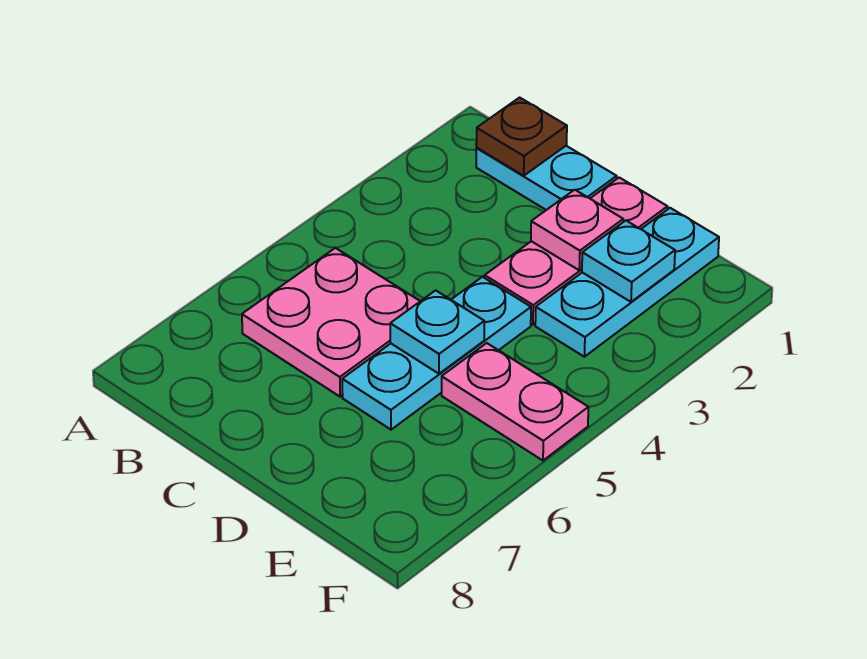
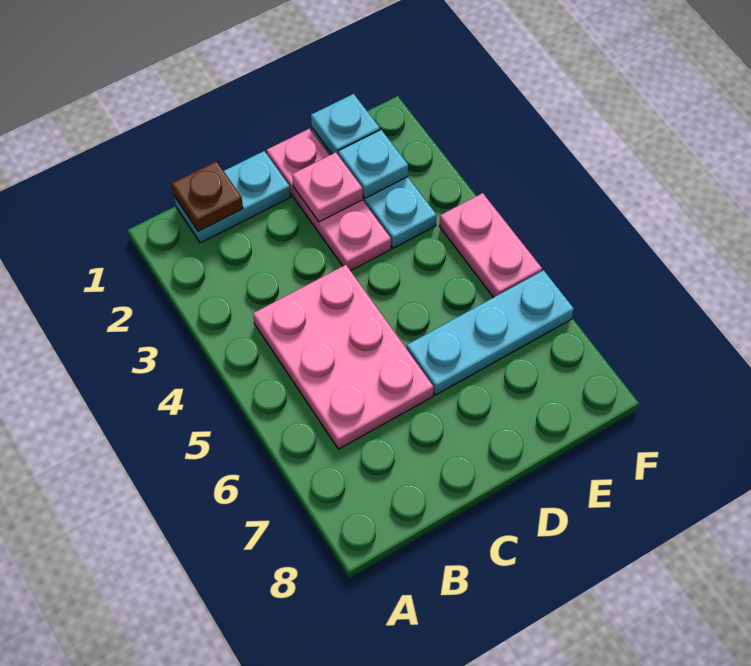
pink 2x2 plate [242,248,420,397] -> pink 2x3 plate [253,265,434,449]
cyan 1x3 plate [342,277,531,430] -> cyan 1x3 plate turned to [407,270,574,395]
cyan 1x1 plate [390,290,484,374] -> cyan 1x1 plate moved to [311,94,380,154]
pink 1x2 plate [442,343,588,460] -> pink 1x2 plate turned to [440,193,542,297]

